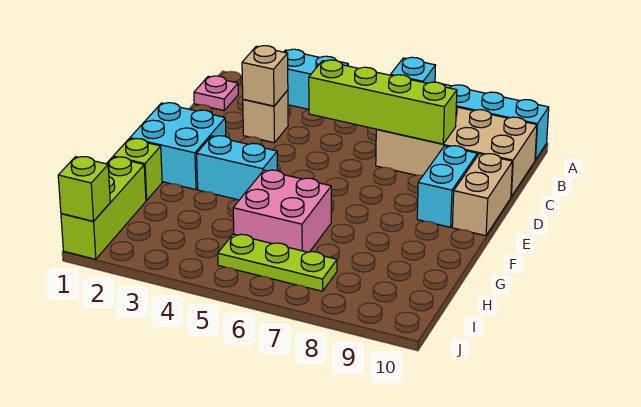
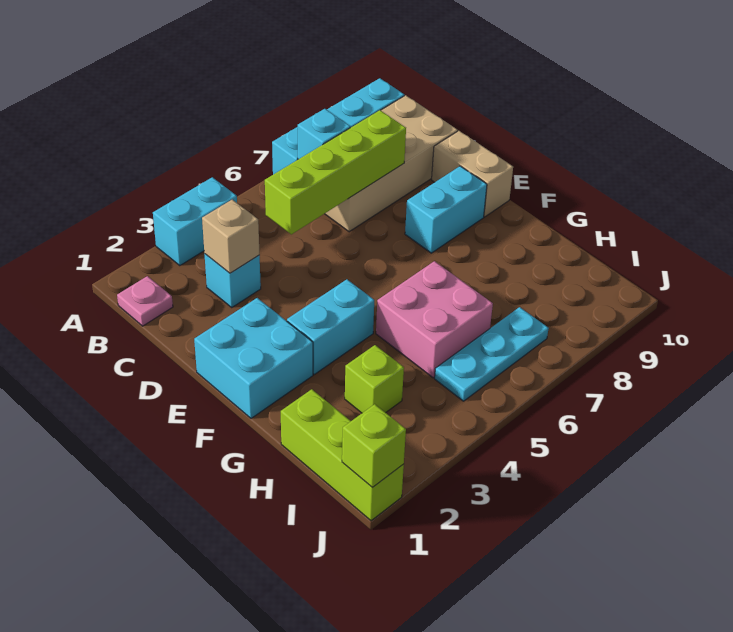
tan 1x1 brick [243,90,288,143] -> cyan 1x1 brick [205,254,261,307]
cyan 1x2 brick [417,146,477,227] -> cyan 1x2 brick turned to [405,166,487,253]
lime 1x1 brick [113,138,162,200] -> lime 1x1 brick moved to [345,345,404,413]
lime 1x3 plate [218,234,337,291] -> cyan 1x3 plate [435,307,549,401]

